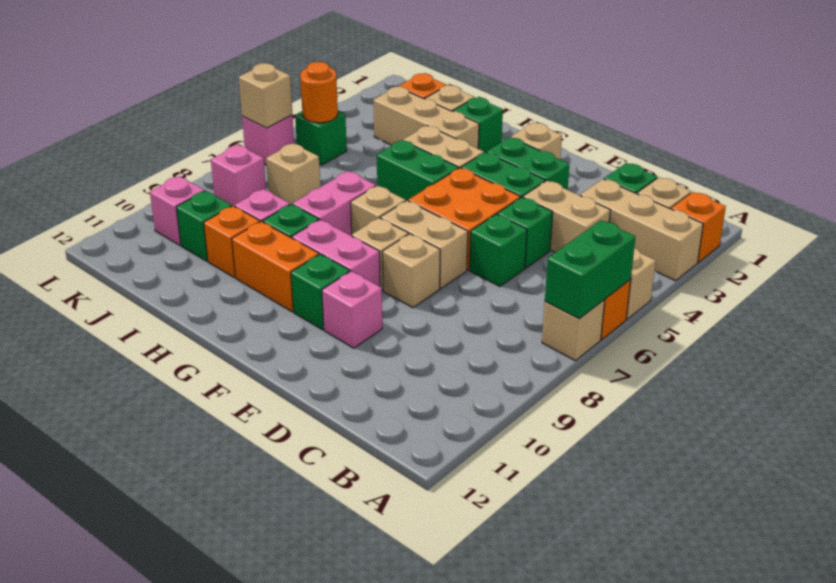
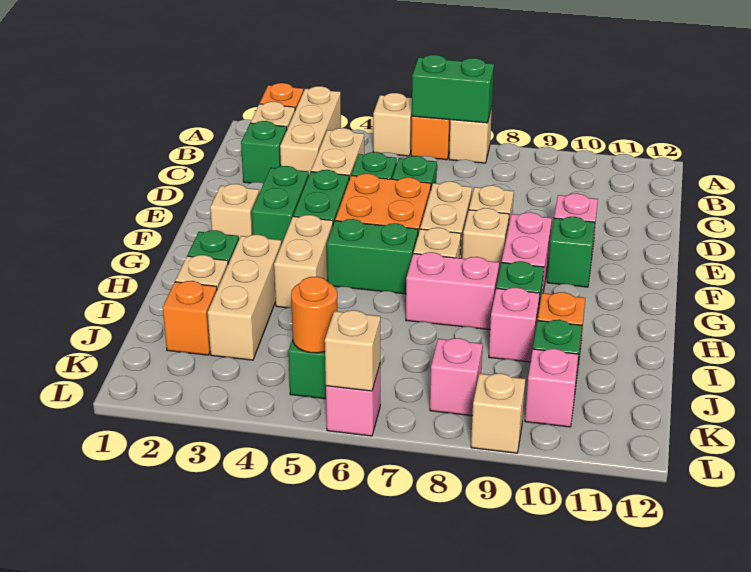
green 1x2 brick [377,140,459,201] -> green 1x2 brick turned to [327,219,418,294]
orange 1x2 brick [232,221,319,312] -> none
tan 1x1 brick [266,143,320,204] -> tan 1x1 brick moved to [471,373,525,453]

